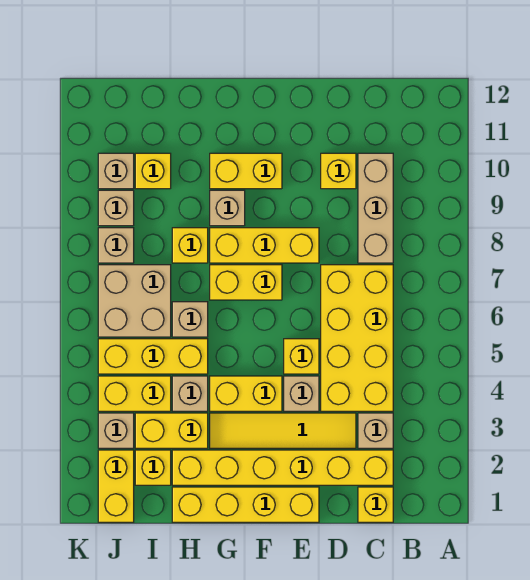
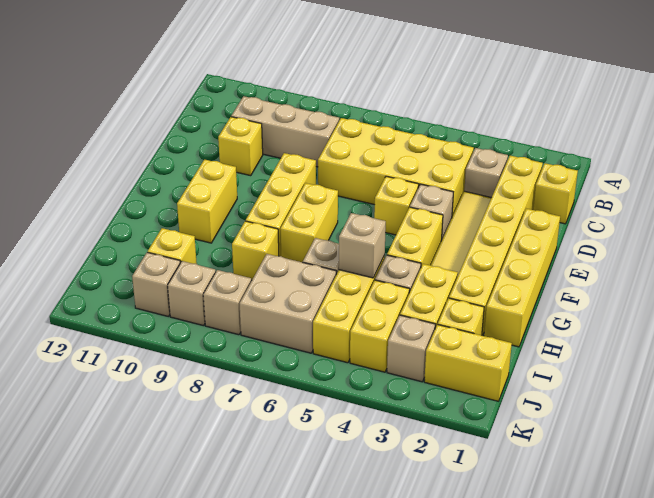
tan 1x1 brick [210,190,245,226] -> tan 1x1 brick moved to [339,213,386,278]

